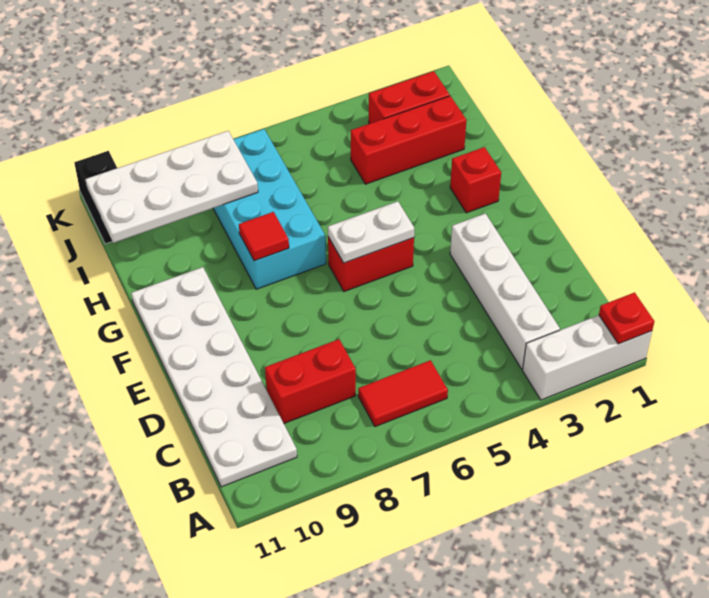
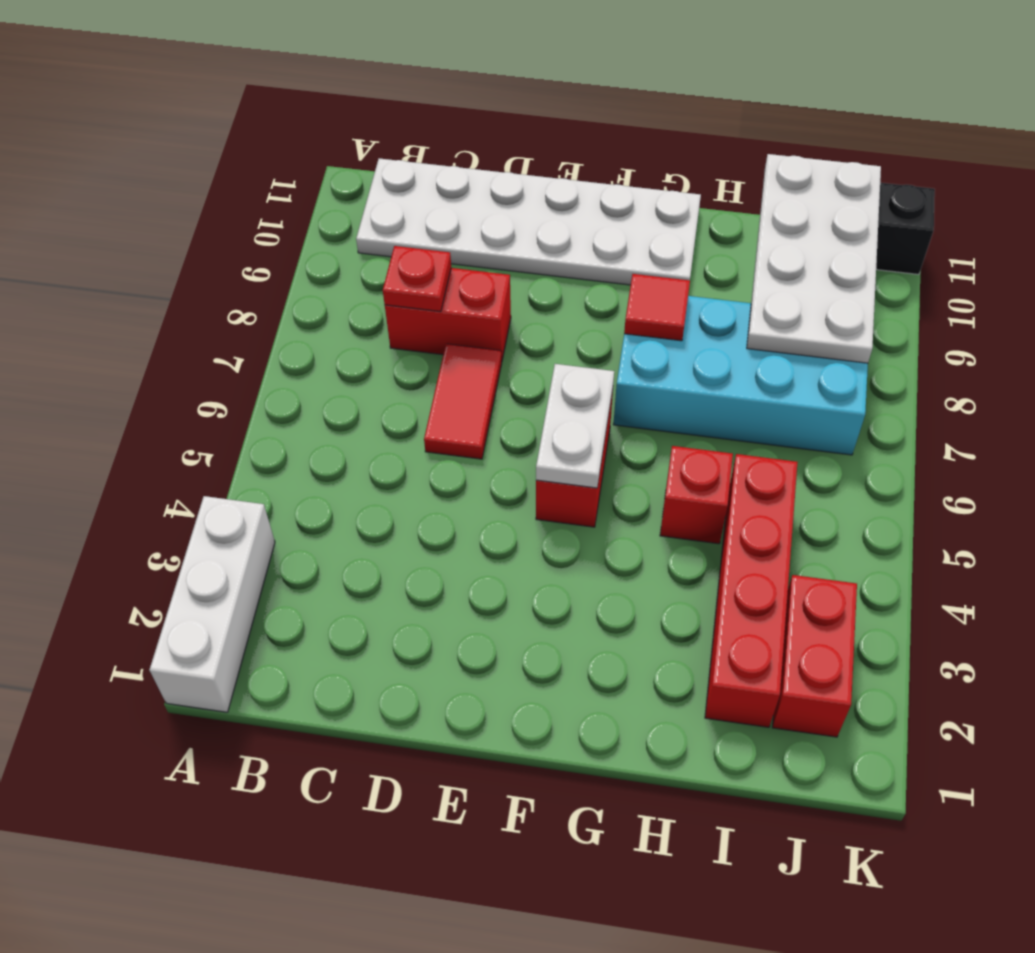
red 1x1 plate [599,292,654,344] -> red 1x1 plate moved to [383,246,451,312]
white 1x4 brick [450,213,560,369] -> none
red 1x2 tile [358,360,448,427] -> red 1x2 tile moved to [424,344,502,459]
red 1x2 brick [265,339,356,423] -> red 1x2 brick turned to [385,268,511,362]
red 1x1 brick [450,147,501,213] -> red 1x1 brick moved to [660,446,733,544]
red 1x3 brick [351,96,467,184] -> red 1x4 brick [705,454,798,727]

